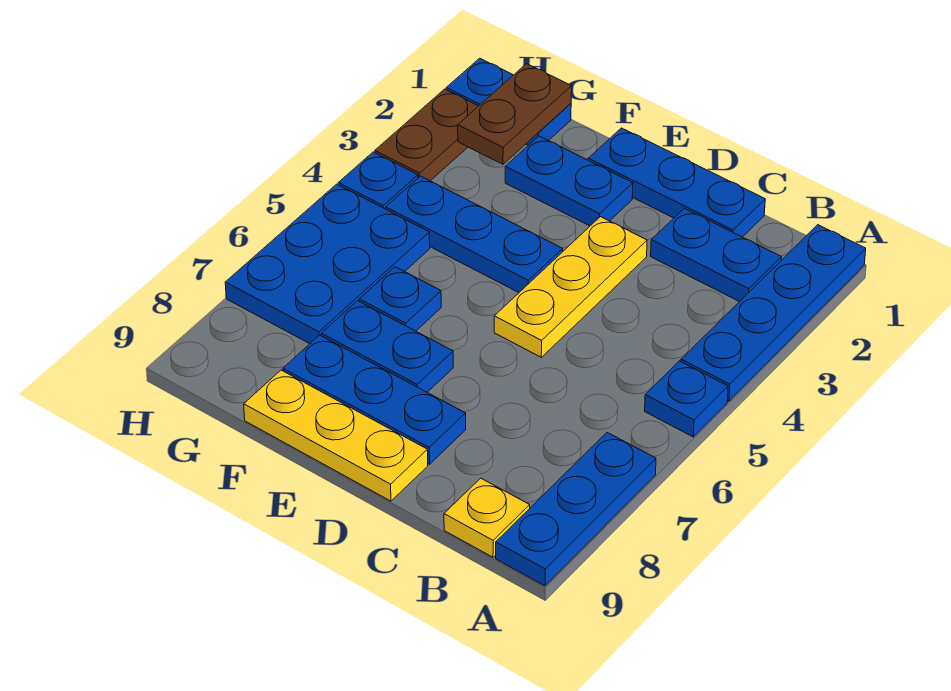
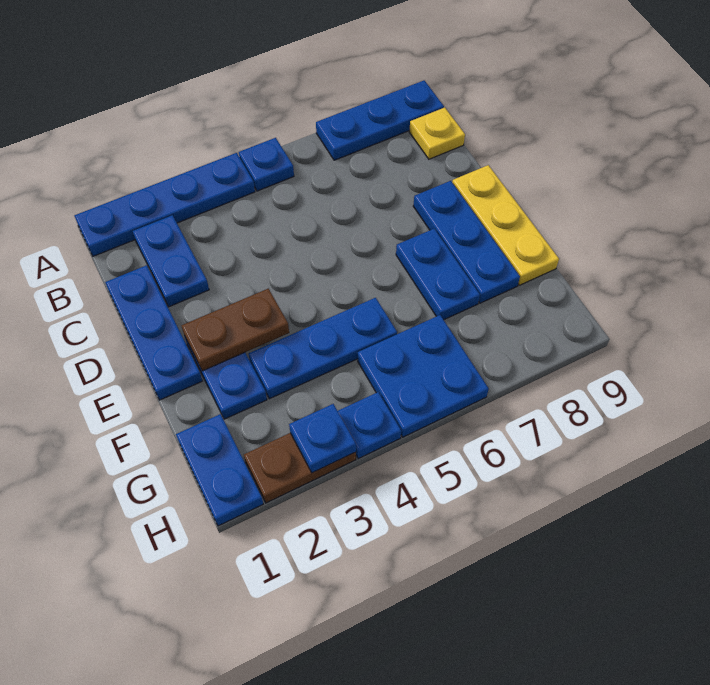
yellow 1x3 plate [494,217,647,357] -> none
blue 1x3 plate [386,176,563,292] -> blue 1x3 plate turned to [249,298,397,399]
blue 1x1 plate [359,267,441,331] -> blue 1x1 plate moved to [289,404,356,473]
brown 1x2 plate [458,64,572,164] -> brown 1x2 plate moved to [182,289,289,371]
blue 2x3 plate [225,184,430,344] -> blue 2x2 plate [358,315,489,437]

